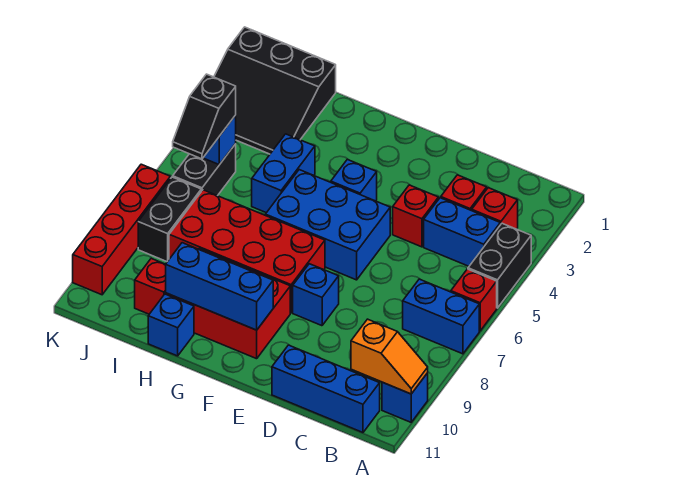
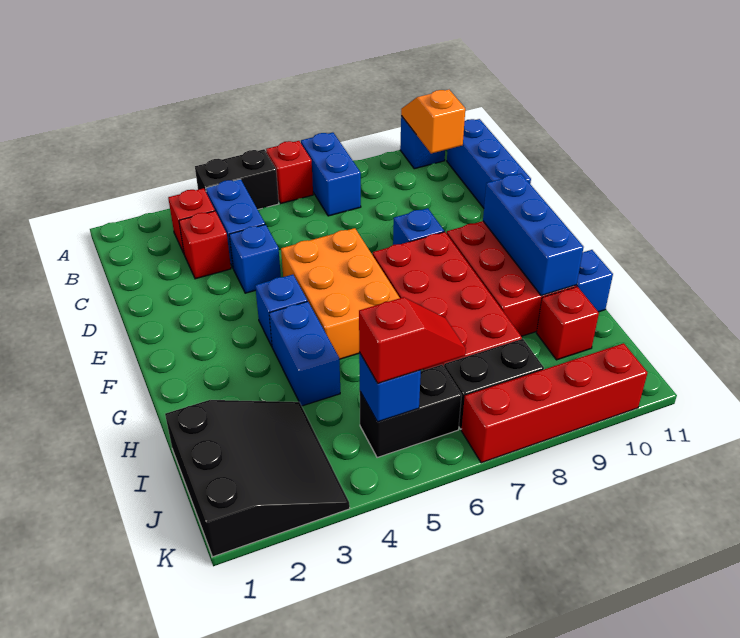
red 1x1 brick [393,185,438,247] -> blue 1x1 brick [229,224,281,293]
blue 2x3 brick [265,170,390,280] -> orange 2x3 brick [281,228,400,359]
blue 1x2 brick [252,134,315,213] -> blue 1x2 brick turned to [269,301,340,406]
black 1x2 slope [173,74,236,159] -> red 1x2 slope [359,297,466,383]

